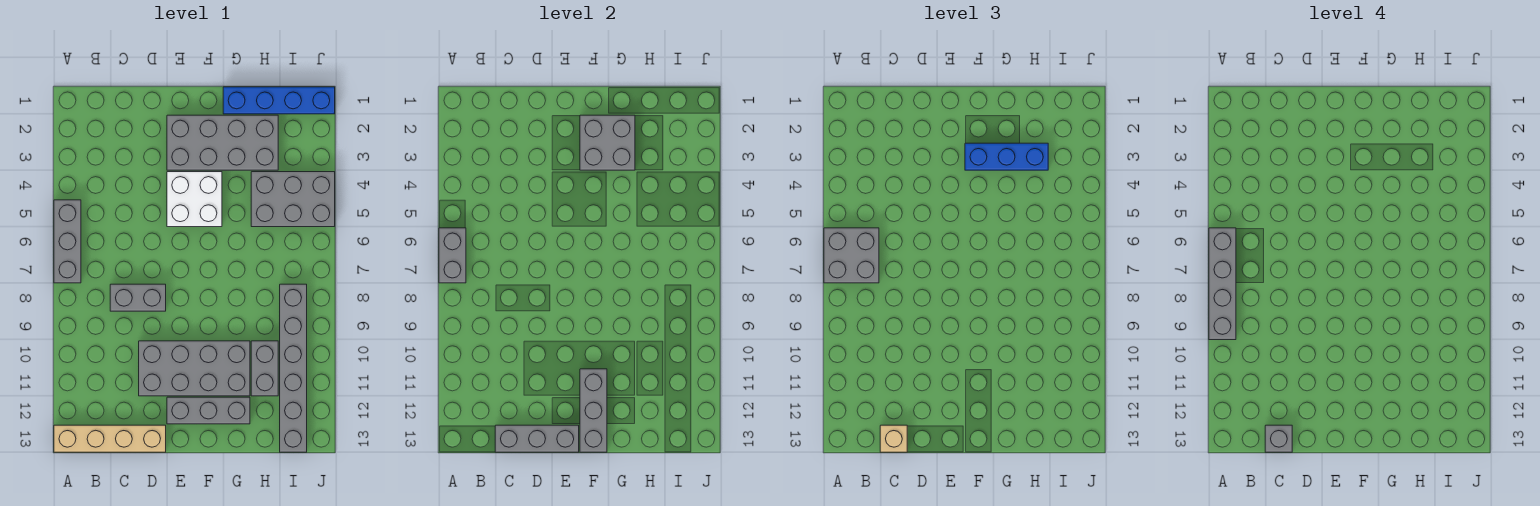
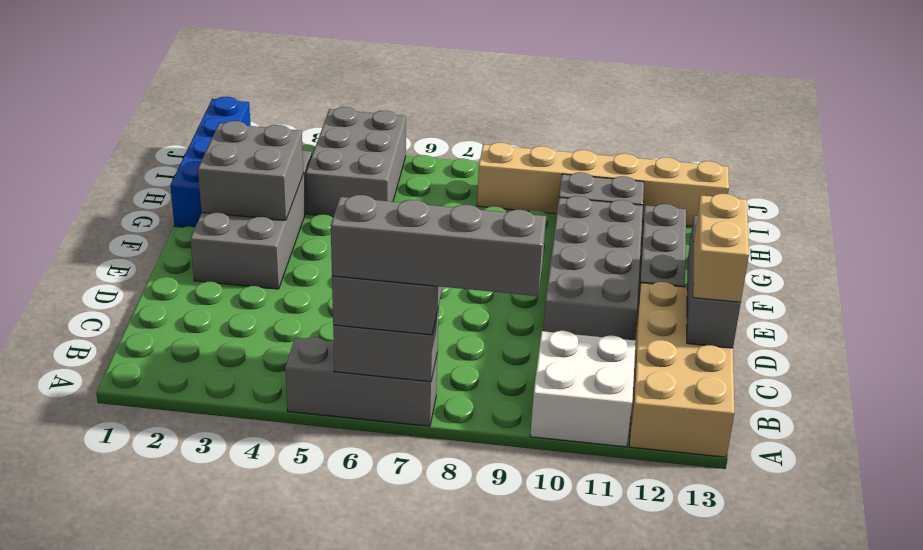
tan 1x4 brick [54,425,166,452] -> tan 2x4 brick [629,282,734,457]
grey 1x2 brick [110,284,166,311] -> none
tan 1x1 brick [880,425,907,452] -> tan 1x2 brick [693,194,749,303]
grey 1x1 brick [1265,425,1292,452] -> none
white 2x2 brick [167,172,222,227] -> white 2x2 brick moved to [530,331,636,447]
blue 1x3 brick [965,143,1048,170] -> none
grey 1x3 brick [580,369,607,452] -> none
grey 1x6 brick [280,284,307,452] -> tan 1x6 brick [477,143,729,226]

